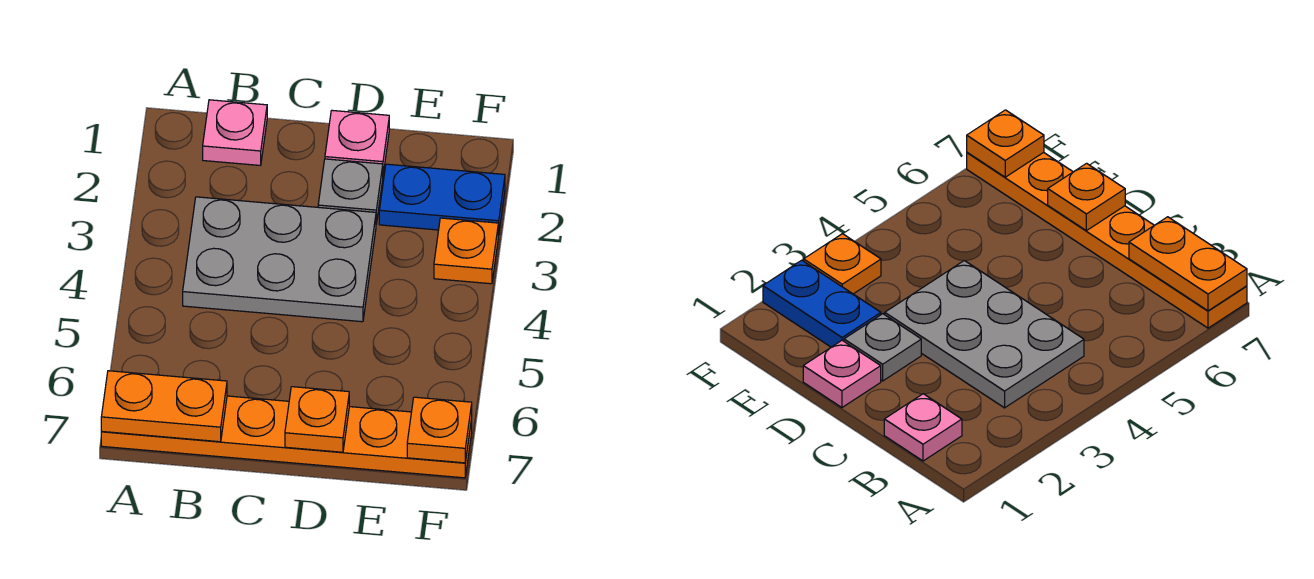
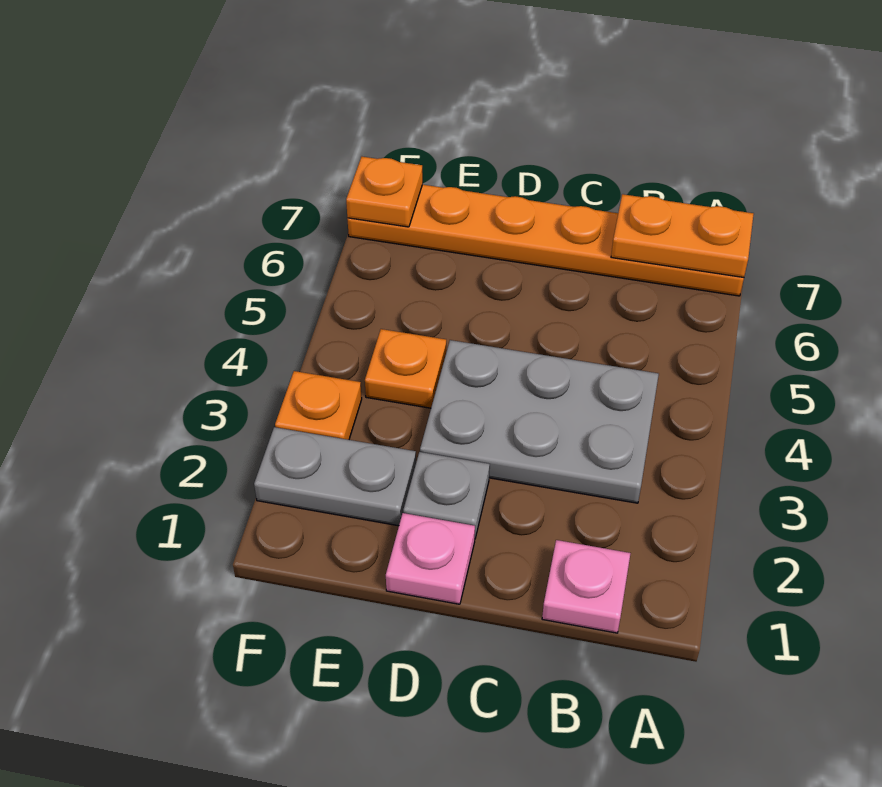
orange 1x1 plate [285,387,349,452] -> orange 1x1 plate moved to [365,329,446,408]
blue 1x2 plate [379,164,505,235] -> grey 1x2 plate [254,427,416,526]

